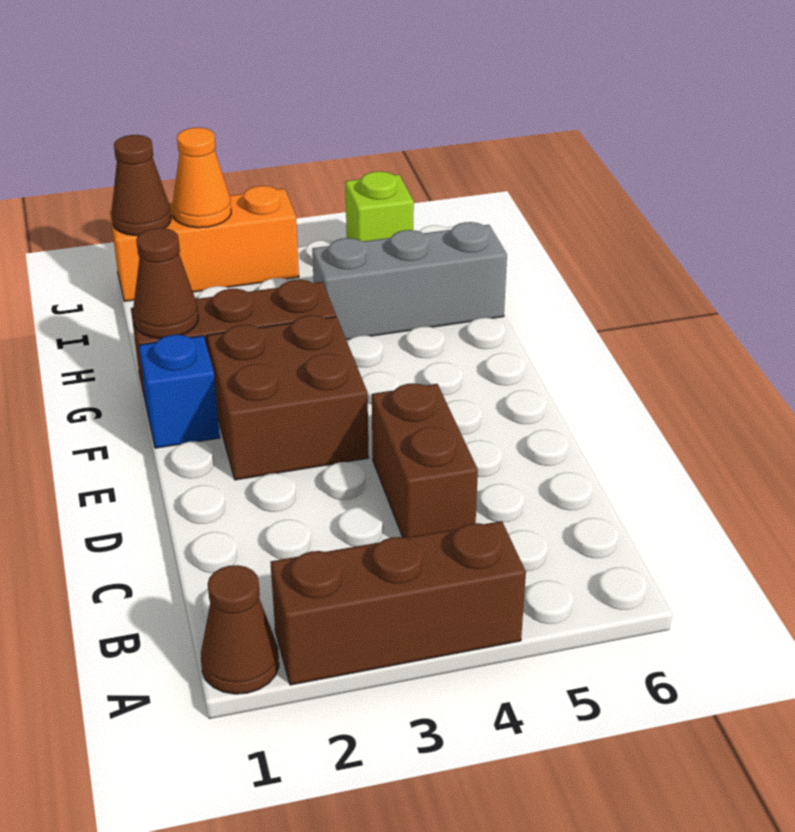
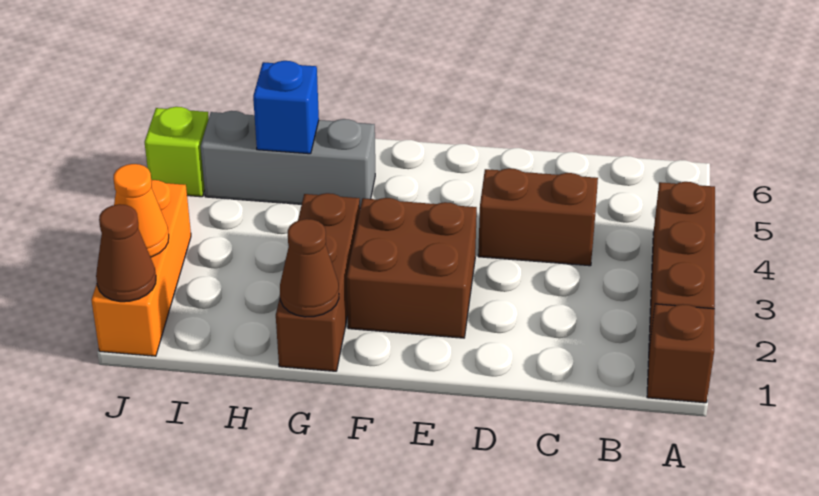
brown 1x1 cone [201,565,279,694] -> brown 1x1 brick [647,304,715,403]
blue 1x1 brick [139,335,220,448] -> blue 1x1 brick moved to [253,61,319,154]
grey 1x3 brick [312,222,507,340] -> grey 1x3 brick turned to [201,111,375,208]

